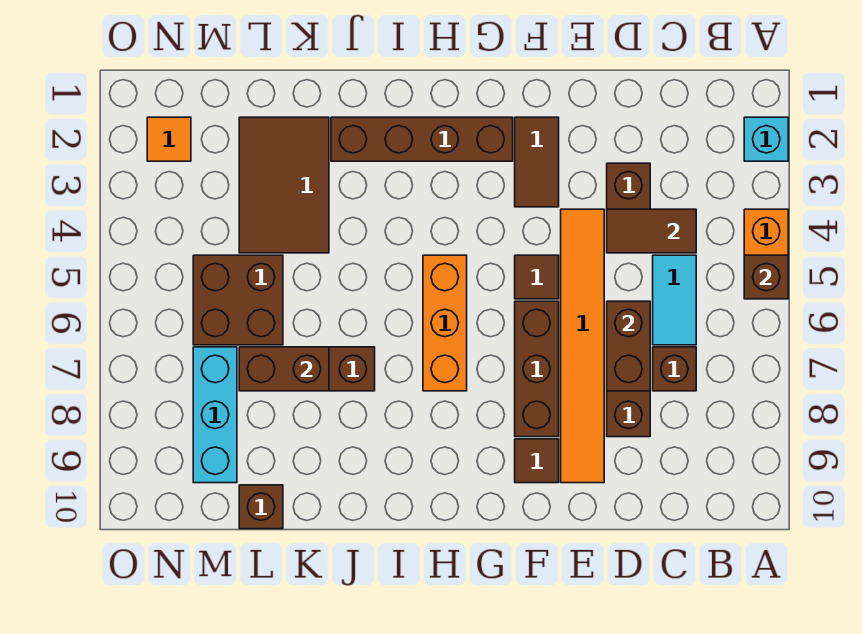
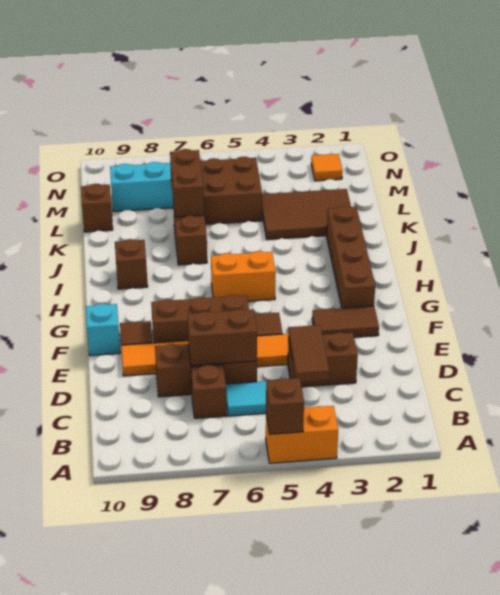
cyan 1x1 brick [744,117,788,161] -> cyan 1x1 brick moved to [86,304,120,356]
orange 1x3 brick [423,255,467,391] -> orange 1x2 brick [211,251,276,301]
none -> brown 1x1 brick [115,239,148,289]

